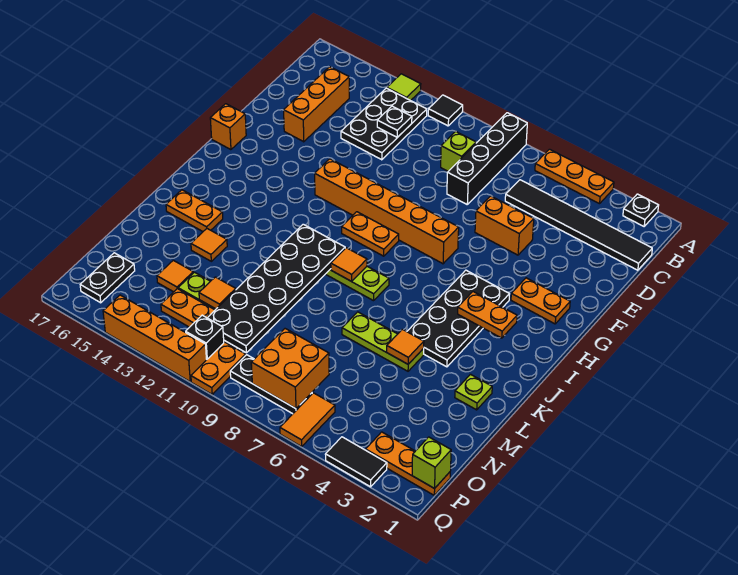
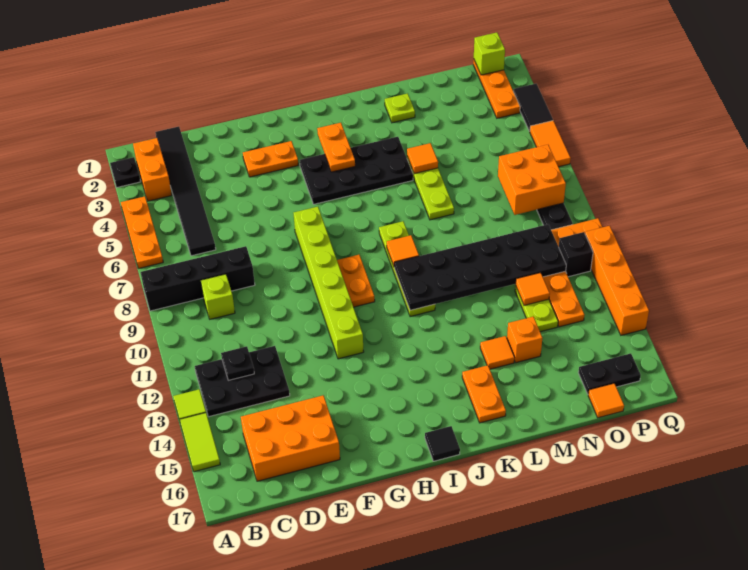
black 1x1 tile [428,95,463,126] -> black 1x1 tile moved to [425,426,460,461]
none -> lime 1x2 tile [180,413,220,472]
orange 1x3 brick [284,67,349,142] -> orange 2x3 brick [241,395,340,481]
orange 1x2 brick [475,196,534,255] -> orange 1x2 brick moved to [133,138,172,201]
orange 1x2 plate [511,278,570,324] -> orange 1x2 plate turned to [243,141,298,177]
orange 1x6 brick [315,159,459,264] -> lime 1x6 brick [294,207,364,359]
orange 1x1 brick [210,104,246,150] -> orange 1x1 brick moved to [507,317,542,363]
orange 1x1 tile [157,260,193,292] -> orange 1x1 tile moved to [588,383,624,418]
orange 1x2 tile [280,393,335,447] -> orange 1x2 tile turned to [530,121,571,167]

